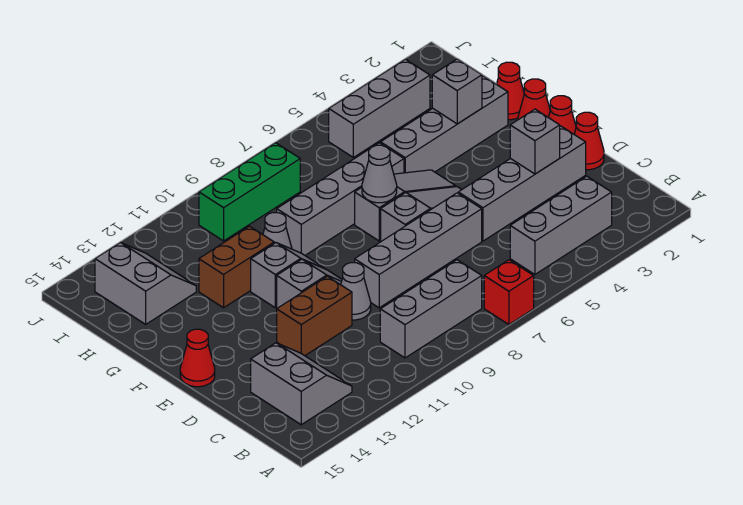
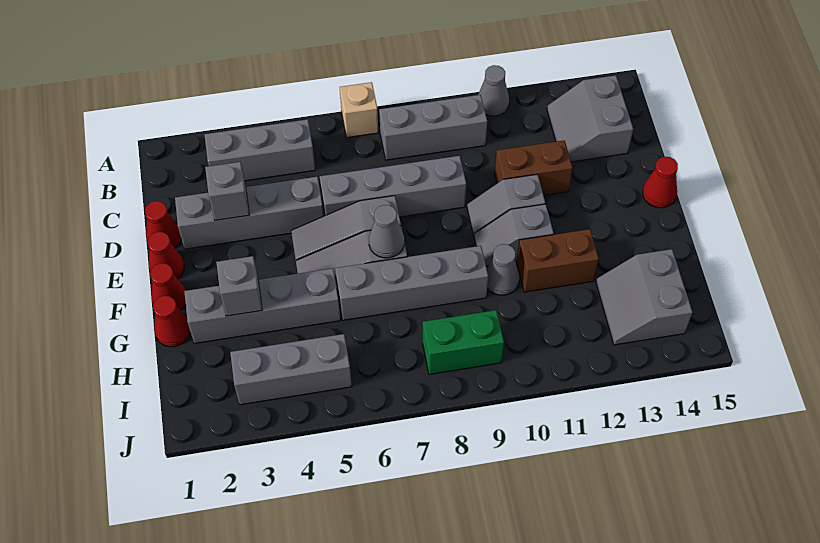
red 1x1 brick [484,260,534,325] -> tan 1x1 brick [340,82,378,137]
grey 1x1 cone [341,263,371,320] -> grey 1x1 cone moved to [478,65,509,116]
green 1x3 brick [199,143,300,241] -> green 1x2 brick [423,310,504,374]

